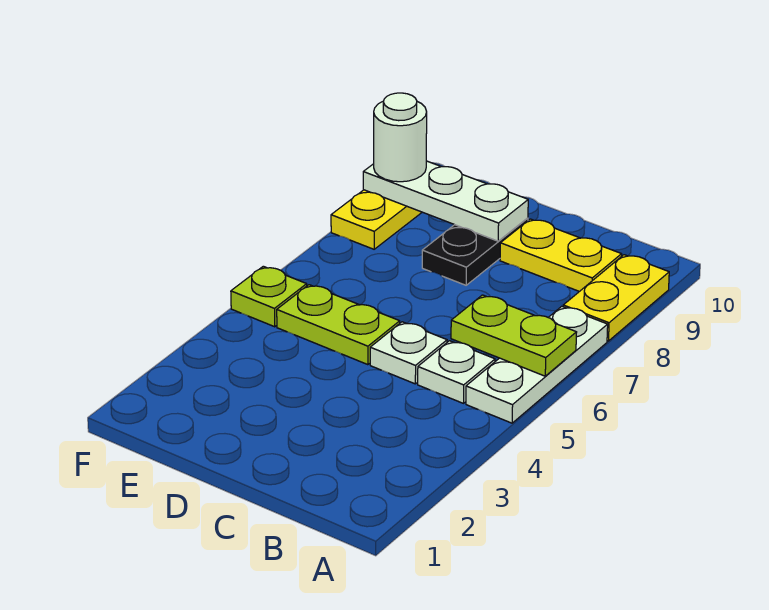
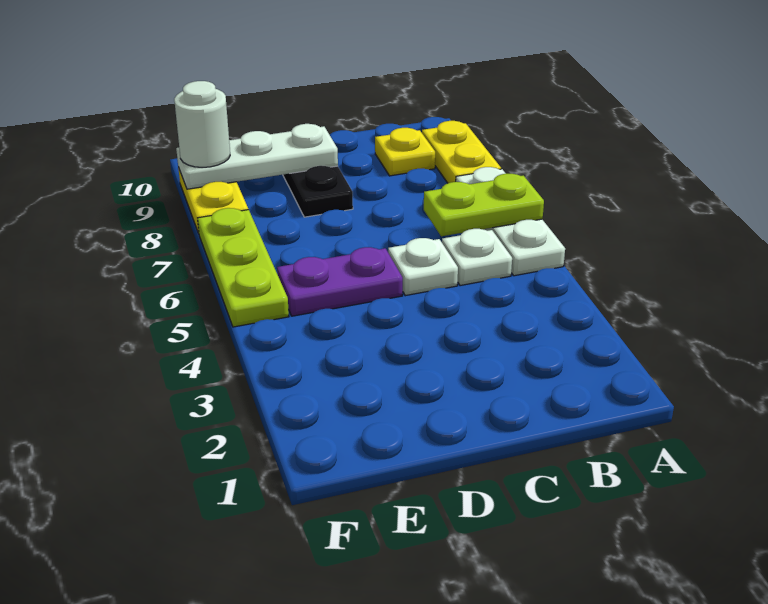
yellow 1x2 plate [500,219,622,292] -> yellow 1x1 plate [375,128,435,176]
lime 1x2 plate [277,285,400,365] -> purple 1x2 plate [277,247,403,316]
lime 1x1 plate [231,266,307,327] -> lime 1x3 plate [198,208,289,327]

